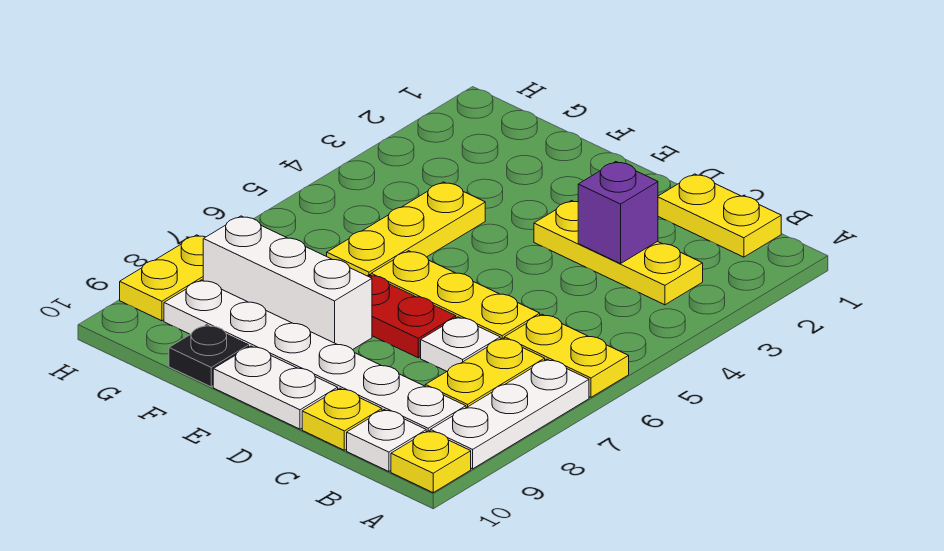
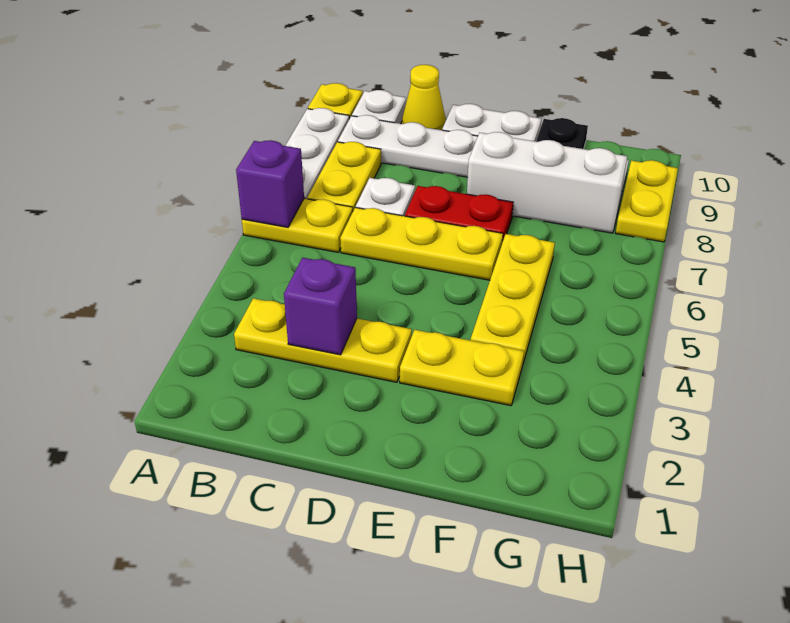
none -> purple 1x1 brick [236,140,304,227]
yellow 1x2 plate [658,174,781,257] -> yellow 1x2 plate moved to [400,330,524,406]
yellow 1x1 plate [302,388,382,450] -> yellow 1x1 cone [402,65,446,130]

